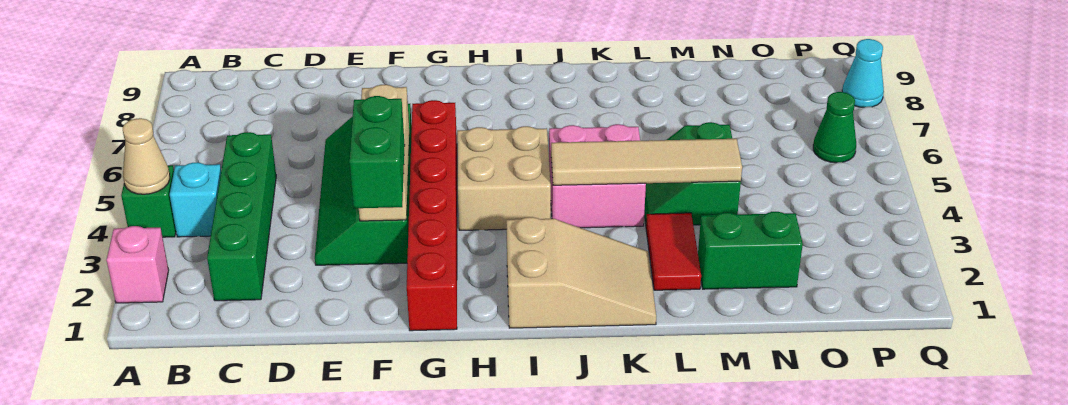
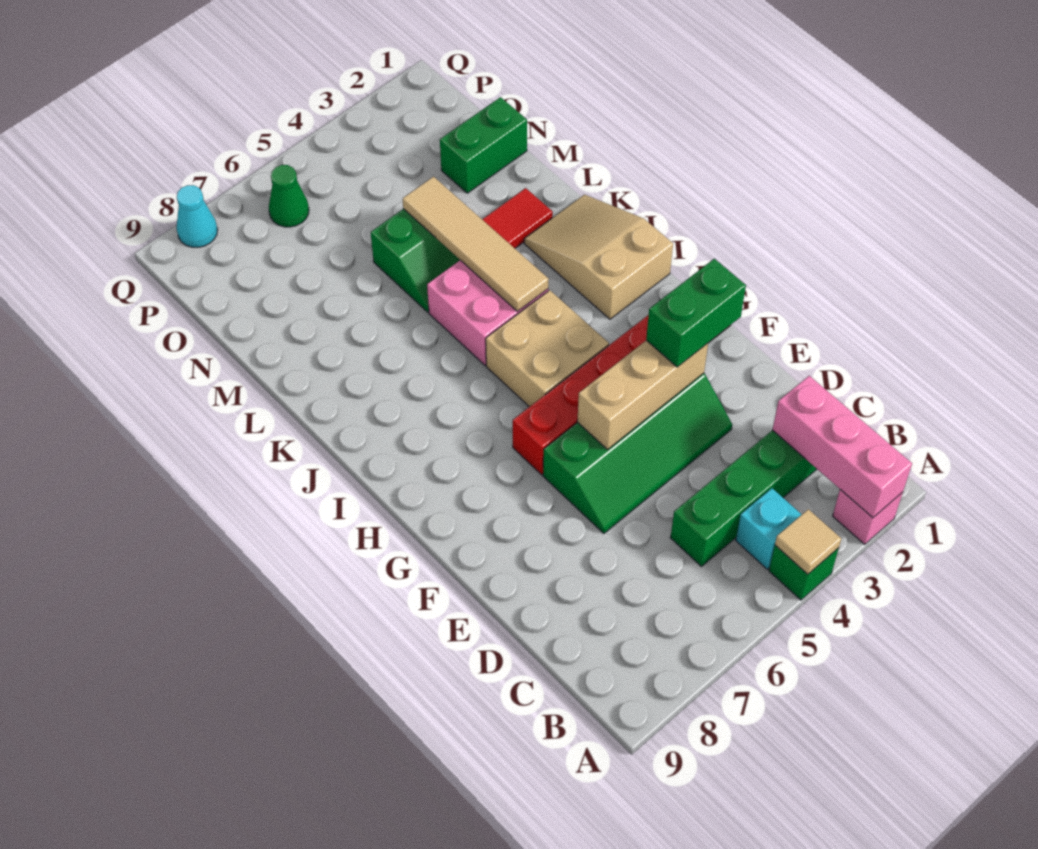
none -> pink 1x3 brick [772,376,912,518]
tan 1x1 cone [123,118,170,194] -> tan 1x1 tile [775,509,841,574]
green 1x2 brick [698,212,803,289] -> green 1x2 brick turned to [440,97,527,193]

